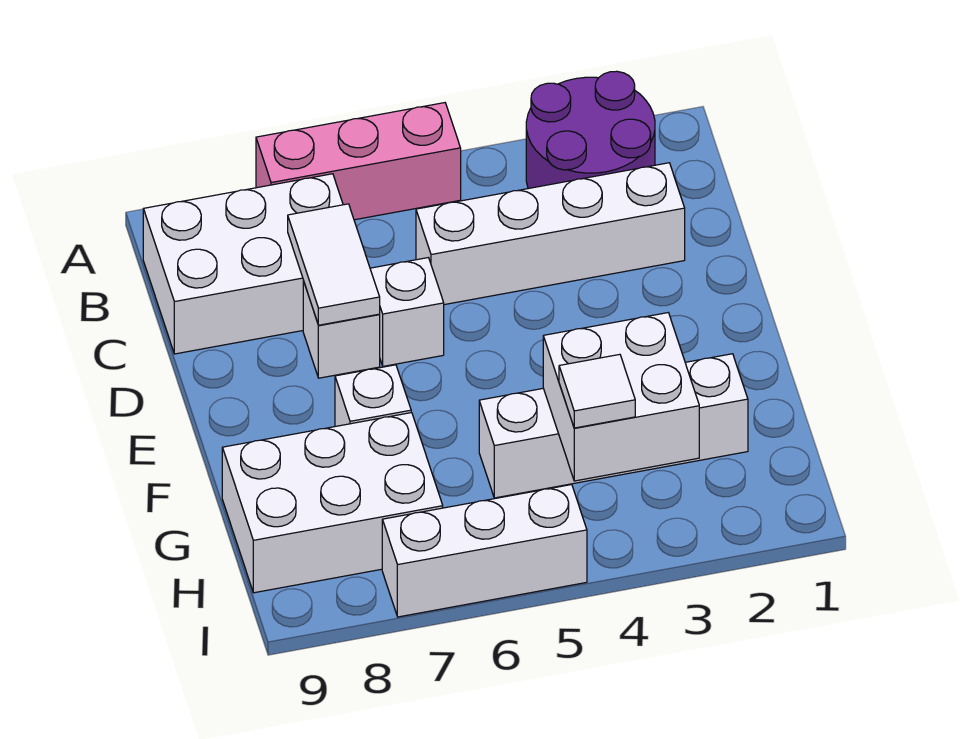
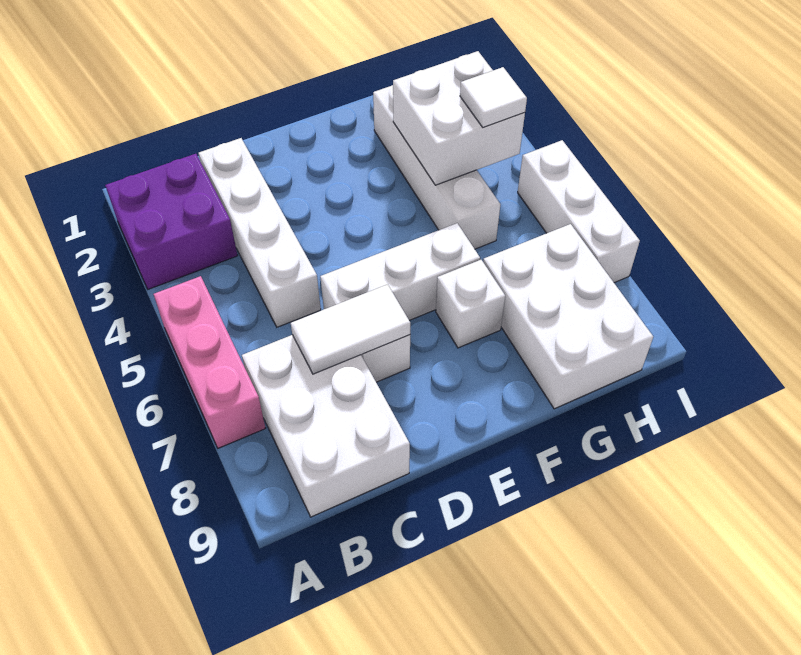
purple 2x2 round brick [526,71,655,189] -> purple 2x2 brick [105,154,238,289]
white 1x1 brick [370,258,444,366] -> white 1x3 brick [320,223,480,320]

